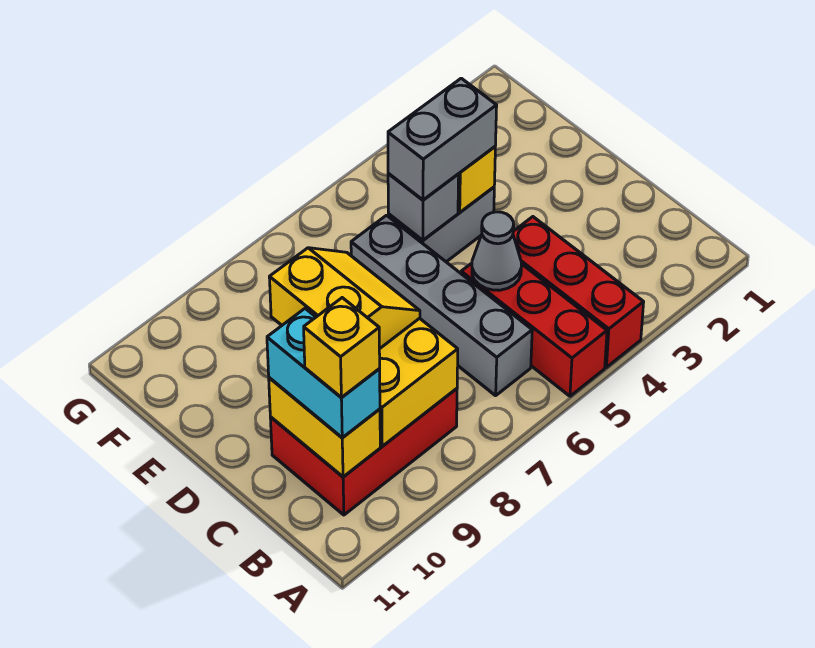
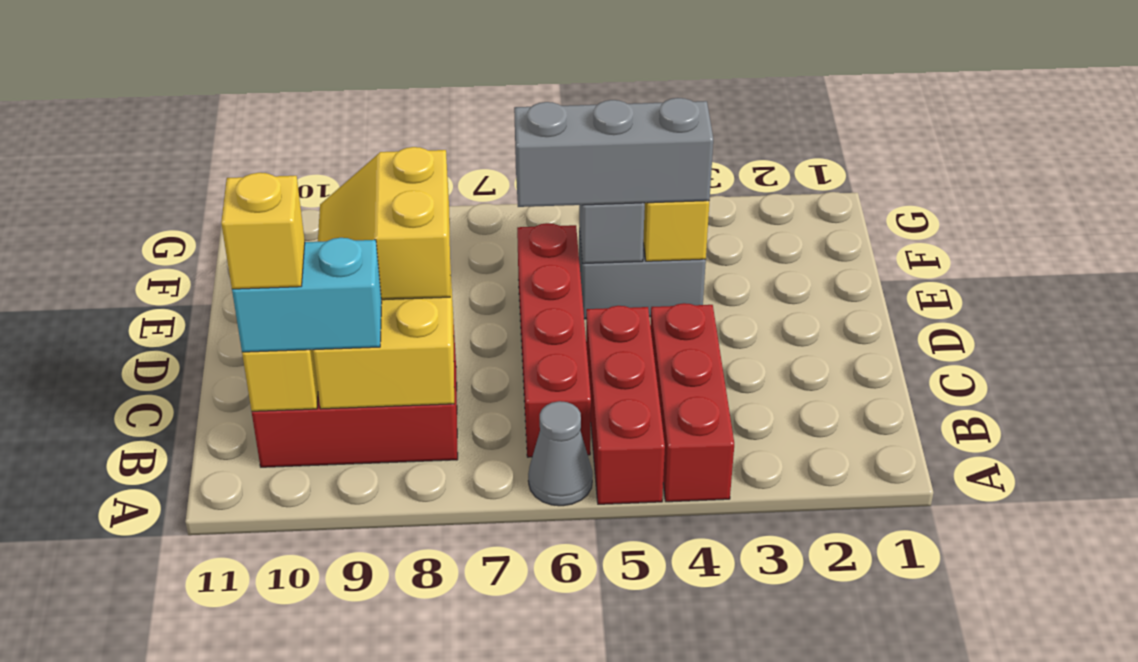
grey 1x4 brick [351,215,532,396] -> red 1x4 brick [517,223,591,457]
cyan 1x2 brick [267,309,380,437] -> cyan 1x2 brick turned to [232,238,382,352]
grey 1x1 cone [472,212,521,290] -> grey 1x1 cone moved to [528,401,593,506]
yellow 2x2 slope [269,248,420,349] -> yellow 2x2 slope turned to [318,147,450,300]
grey 1x2 brick [388,78,497,200] -> grey 1x3 brick [514,98,713,207]

